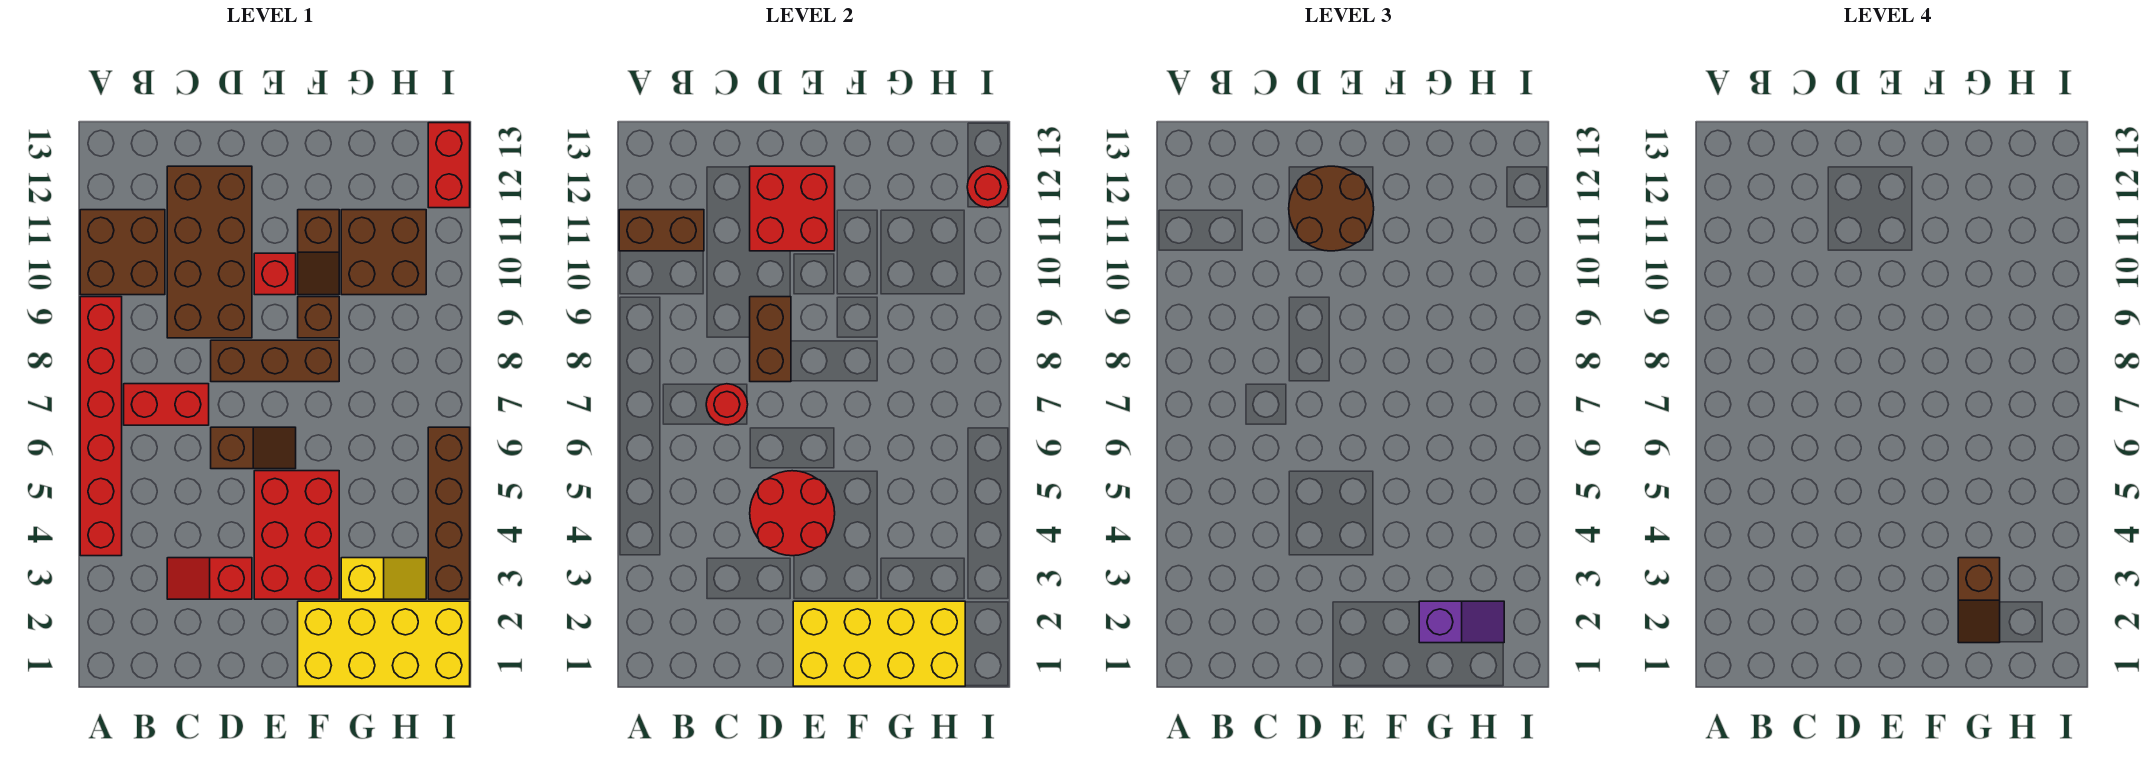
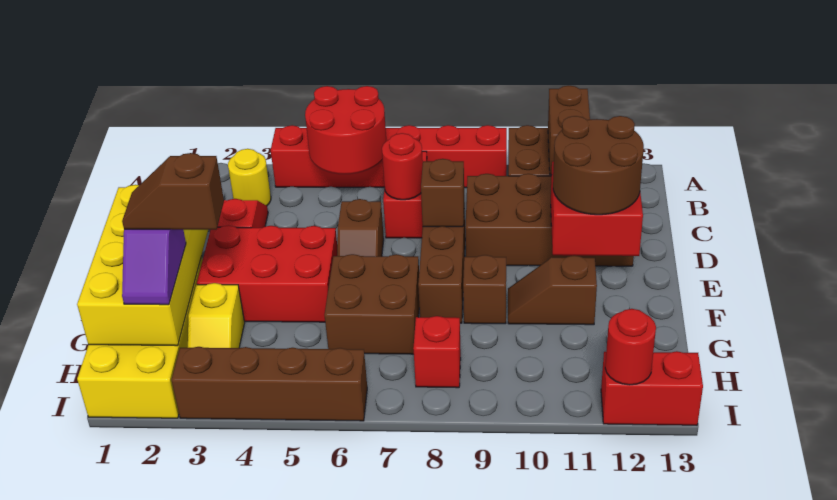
none -> yellow 1x1 round brick [228,149,271,206]
red 2x2 round brick [750,471,835,556] -> red 2x2 round brick moved to [305,86,386,174]
brown 1x2 brick [750,297,791,382] -> brown 1x1 brick [421,159,464,227]
red 1x1 brick [254,253,296,295] -> red 1x1 brick moved to [413,316,461,388]
brown 2x2 brick [341,210,426,295] -> brown 2x2 brick moved to [325,254,419,354]

